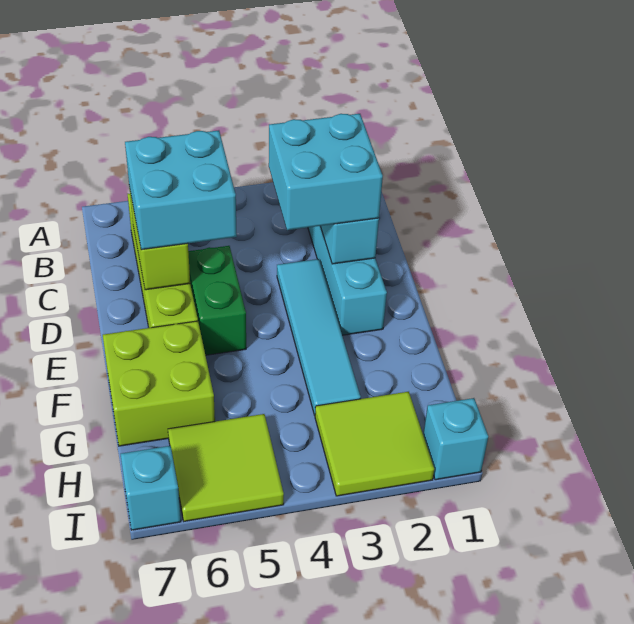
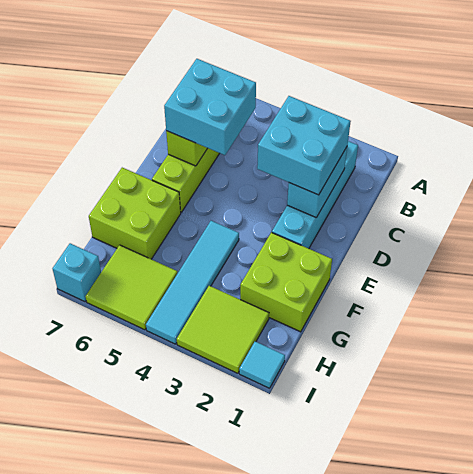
cyan 1x4 tile [277,259,361,415] -> cyan 1x4 tile moved to [146,221,239,344]
green 1x2 brick [188,246,246,355] -> none
none -> lime 2x2 brick [240,232,332,332]
cyan 1x1 brick [423,398,488,480] -> cyan 1x1 tile [239,342,285,388]

